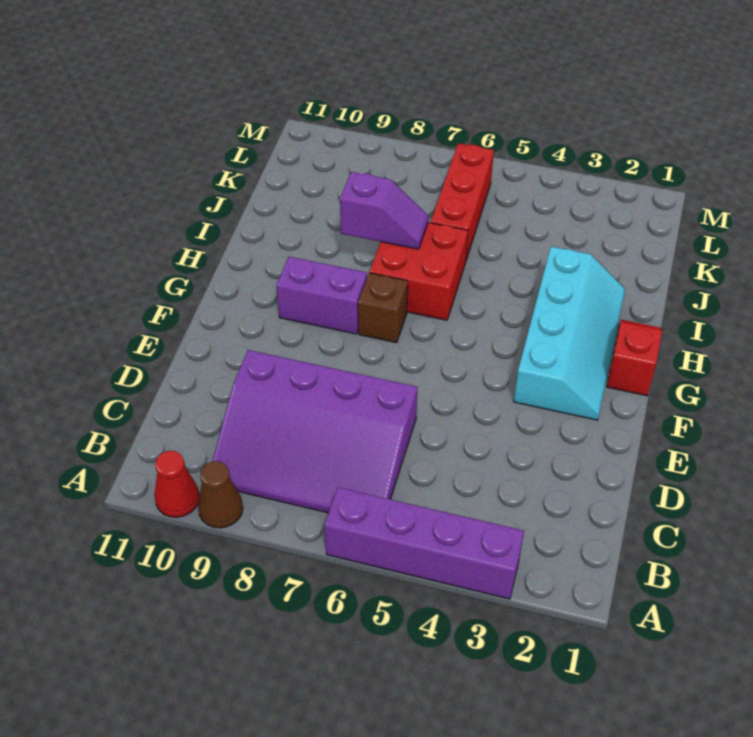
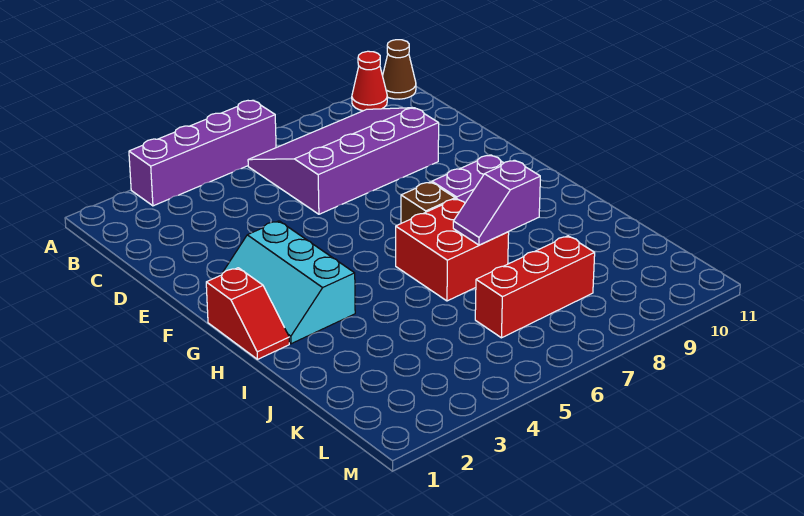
brown 1x1 cone [198,461,243,528] -> brown 1x1 cone moved to [383,40,416,99]
cyan 2x4 slope [514,247,625,420] -> cyan 2x3 slope [221,221,355,344]
red 1x3 brick [431,143,494,260] -> red 1x3 brick turned to [475,236,595,338]

